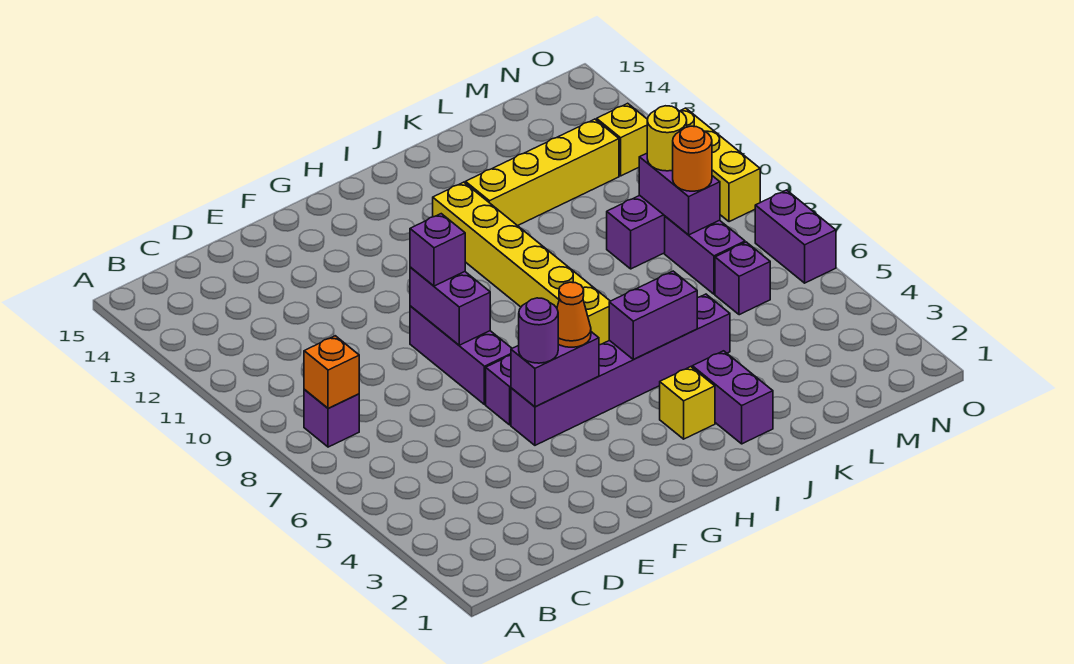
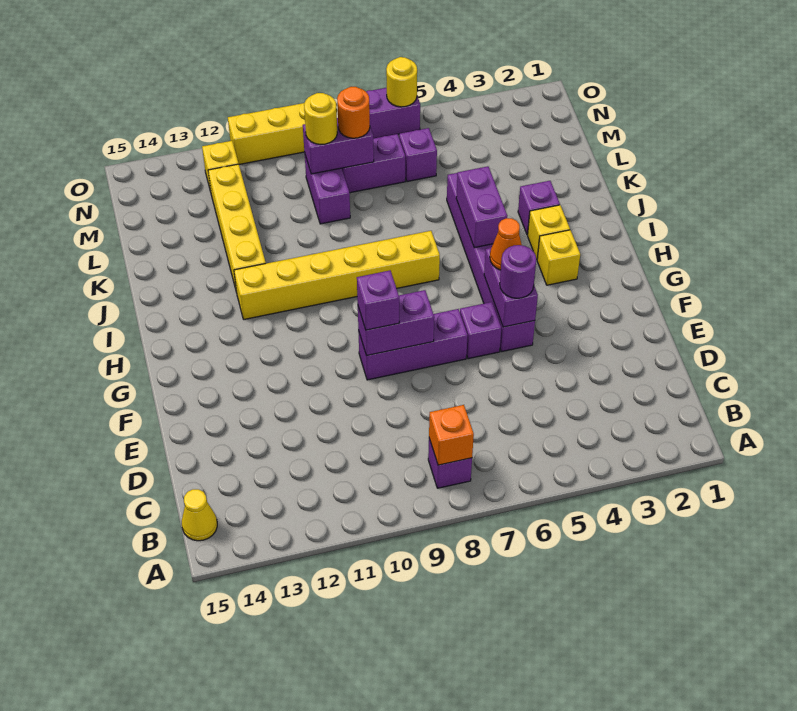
none -> yellow 1x1 cone [182,489,217,541]
none -> yellow 1x1 brick [537,230,580,285]
purple 1x2 brick [692,351,773,444] -> purple 1x1 brick [518,181,560,235]
none -> yellow 1x1 round brick [386,57,417,107]

